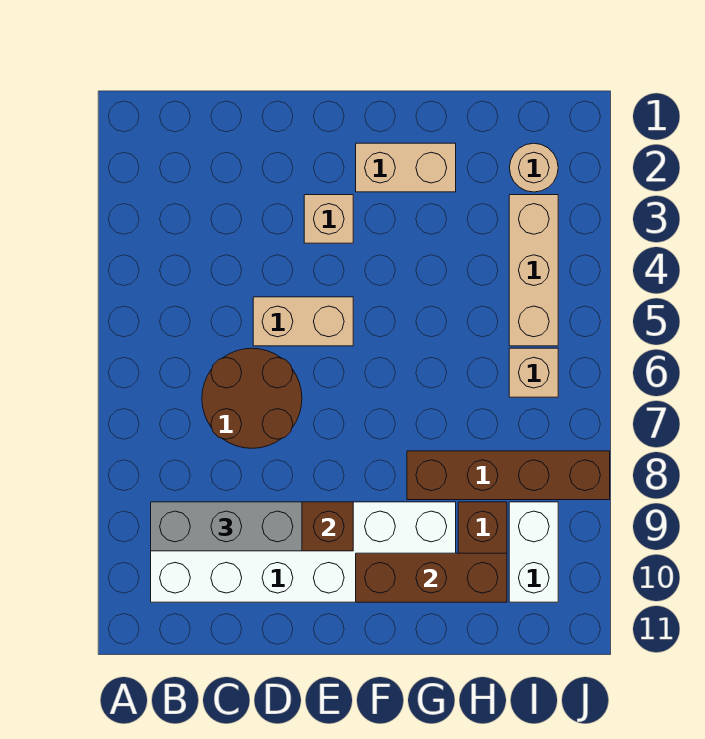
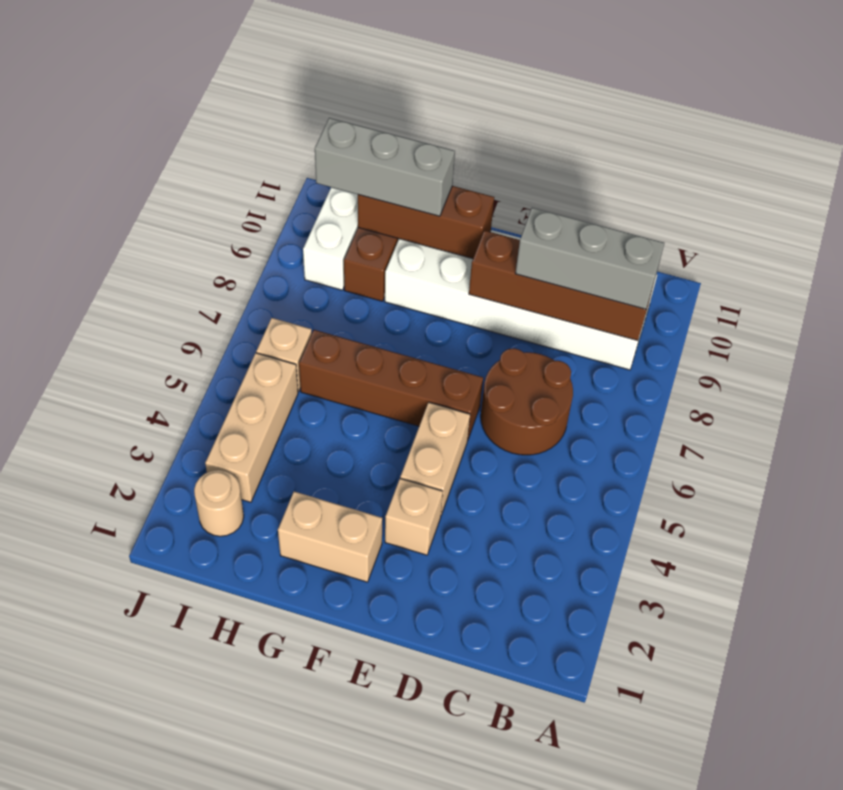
tan 1x2 brick [253,297,353,346] -> tan 1x2 brick turned to [400,402,470,515]
brown 1x4 brick [407,451,610,500] -> brown 1x4 brick moved to [299,330,483,439]
none -> grey 1x3 brick [315,118,455,216]

